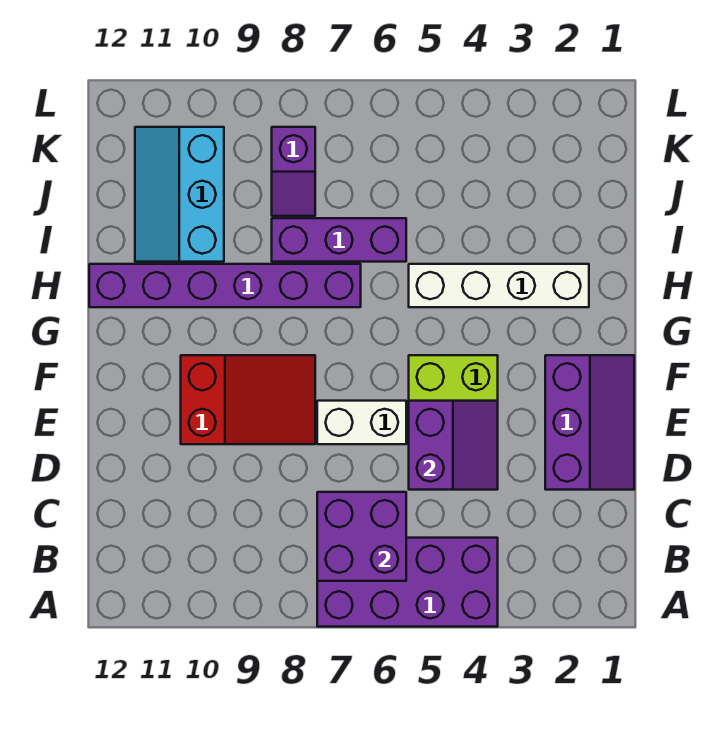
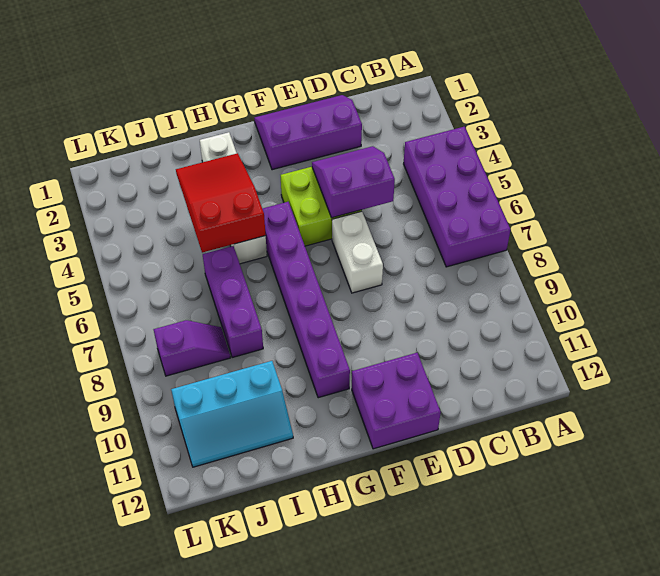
purple 2x2 brick [317,492,406,581] -> purple 2x2 brick moved to [352,353,441,449]
red 2x3 slope [181,355,315,444] -> red 2x3 slope moved to [176,153,266,253]
purple 1x6 brick [89,264,361,307] -> purple 1x6 brick moved to [262,202,350,398]

